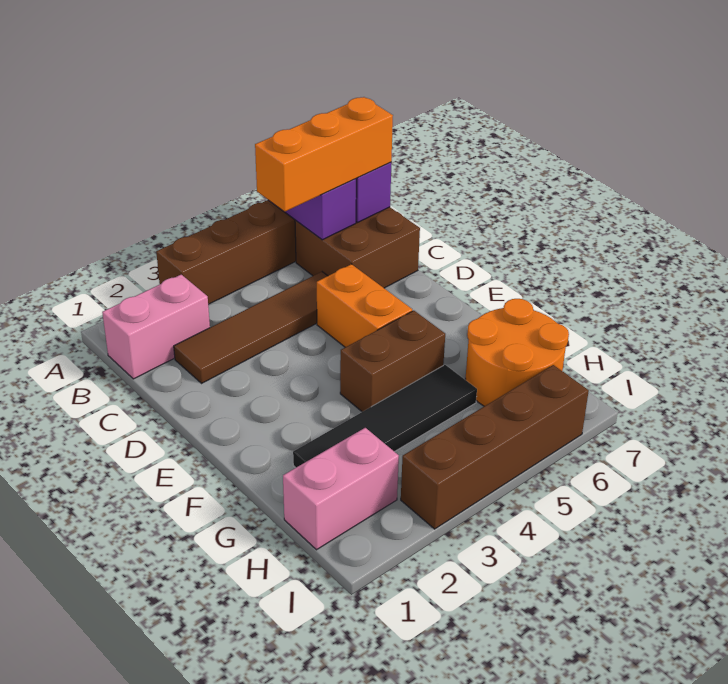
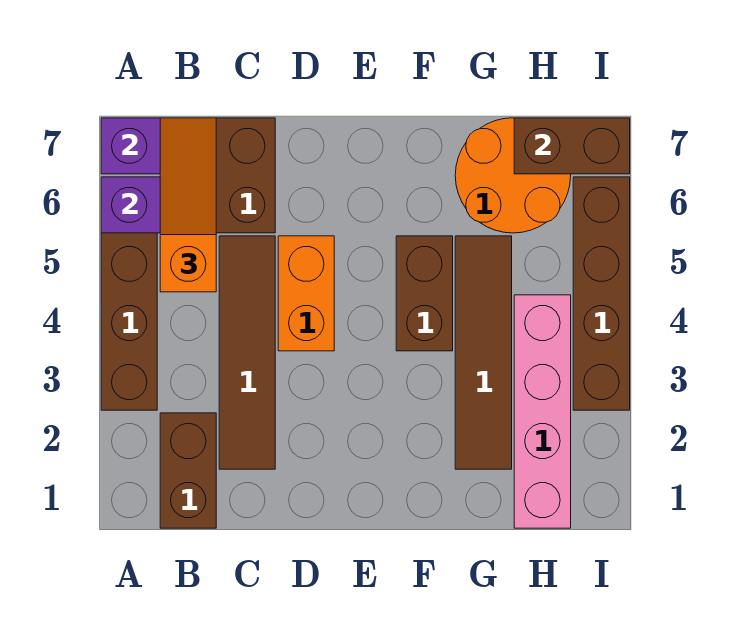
pink 1x2 brick [102,275,210,379] -> brown 1x2 brick [160,413,216,528]
orange 1x3 brick [255,97,393,212] -> orange 1x3 slope [160,118,216,292]
orange 1x2 brick [317,264,412,347] -> orange 1x2 brick turned to [278,236,334,351]
black 1x4 tile [293,365,477,468] -> brown 1x4 tile [455,236,512,469]
pink 1x2 brick [283,428,399,550] -> pink 1x4 brick [514,295,571,528]
none -> brown 1x2 brick [514,118,630,174]

